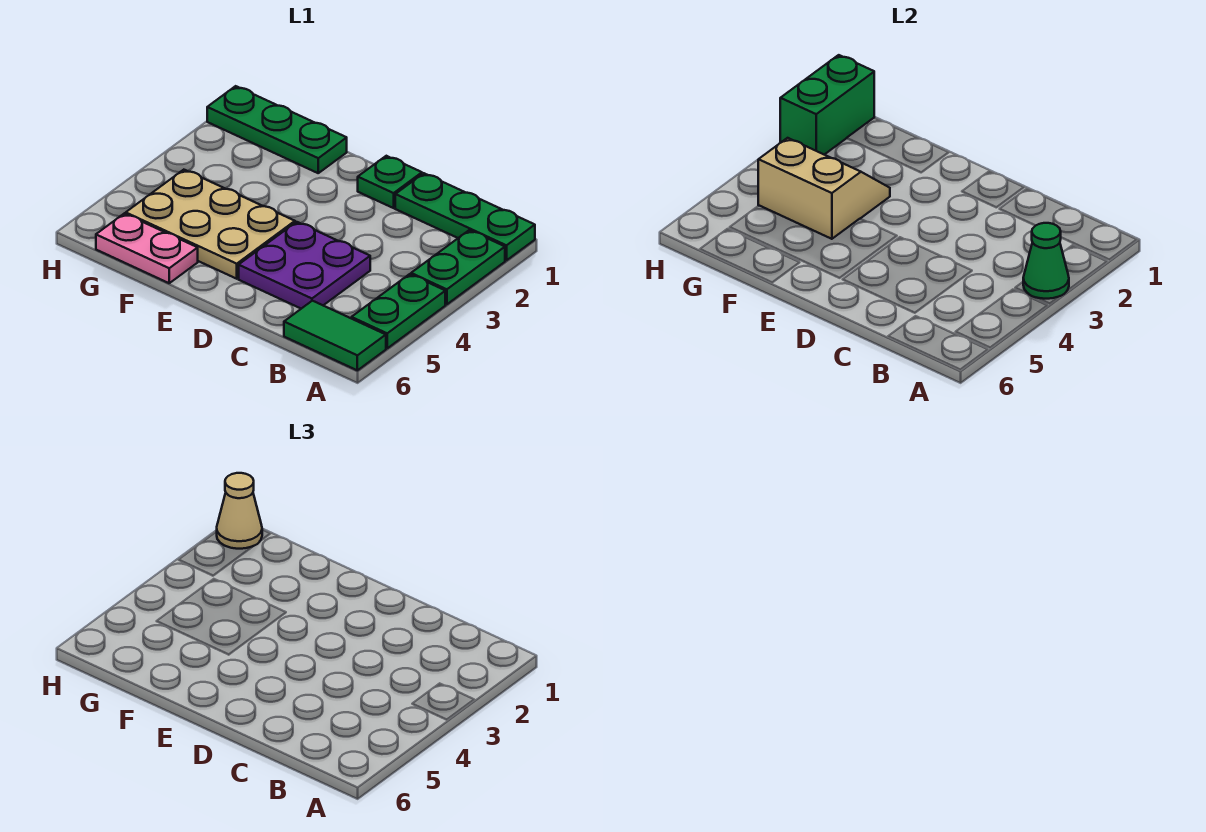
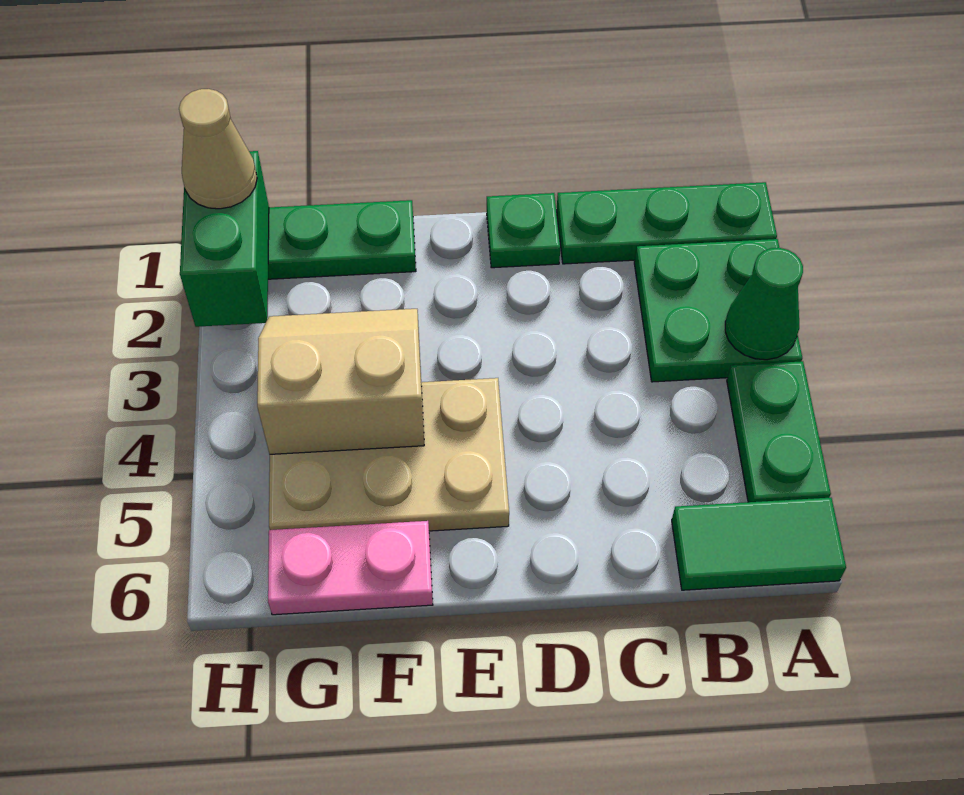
green 1x2 plate [411,230,505,304] -> green 2x2 plate [634,239,802,382]
purple 2x2 plate [239,222,370,309] -> none

